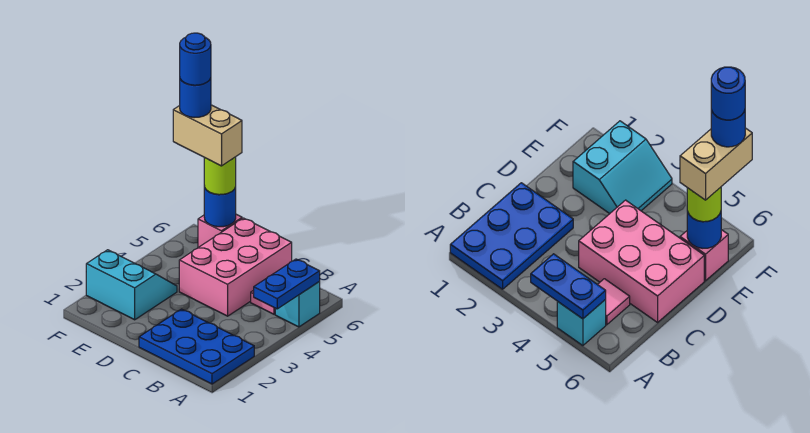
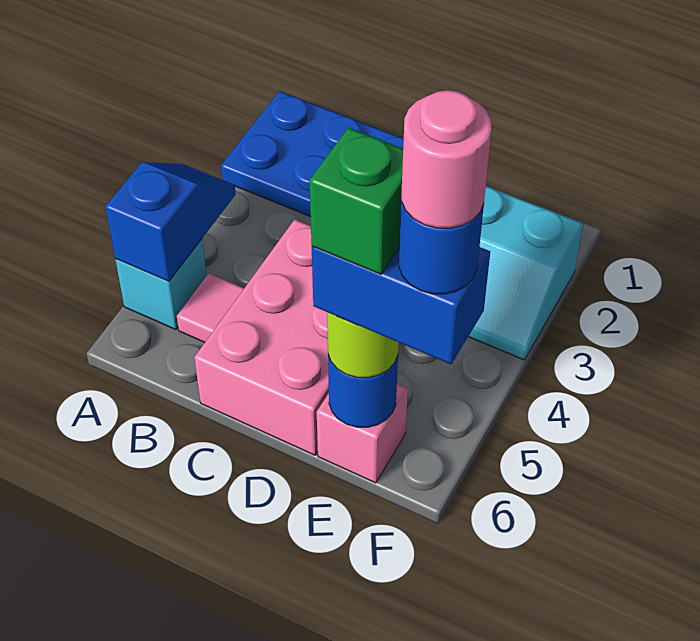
blue 1x2 plate [254,259,320,309] -> blue 1x2 slope [105,162,236,281]
tan 1x2 brick [173,105,242,166] -> blue 1x2 brick [312,246,490,364]
none -> green 1x1 brick [310,127,403,274]
blue 1x1 round brick [180,33,211,85] -> pink 1x1 round brick [402,90,492,228]

